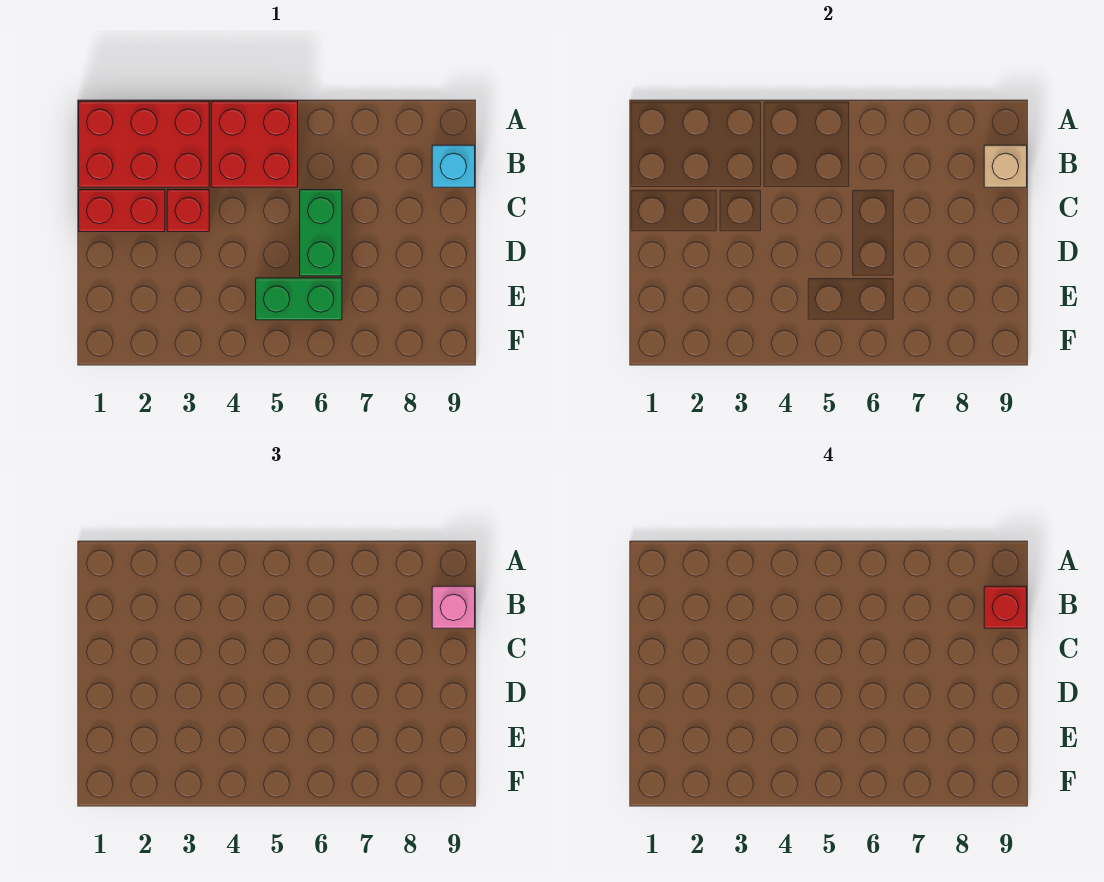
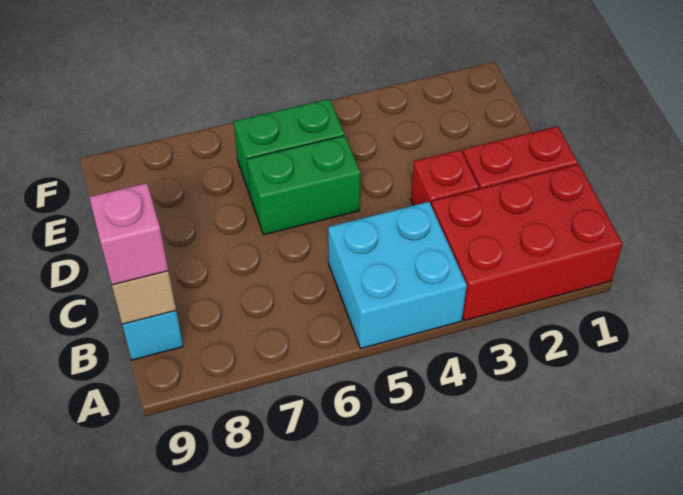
red 2x2 brick [211,101,298,187] -> cyan 2x2 brick [328,202,467,348]
red 1x1 brick [984,586,1027,628] -> none
green 1x2 brick [300,190,342,276] -> green 1x2 brick turned to [247,136,360,235]

